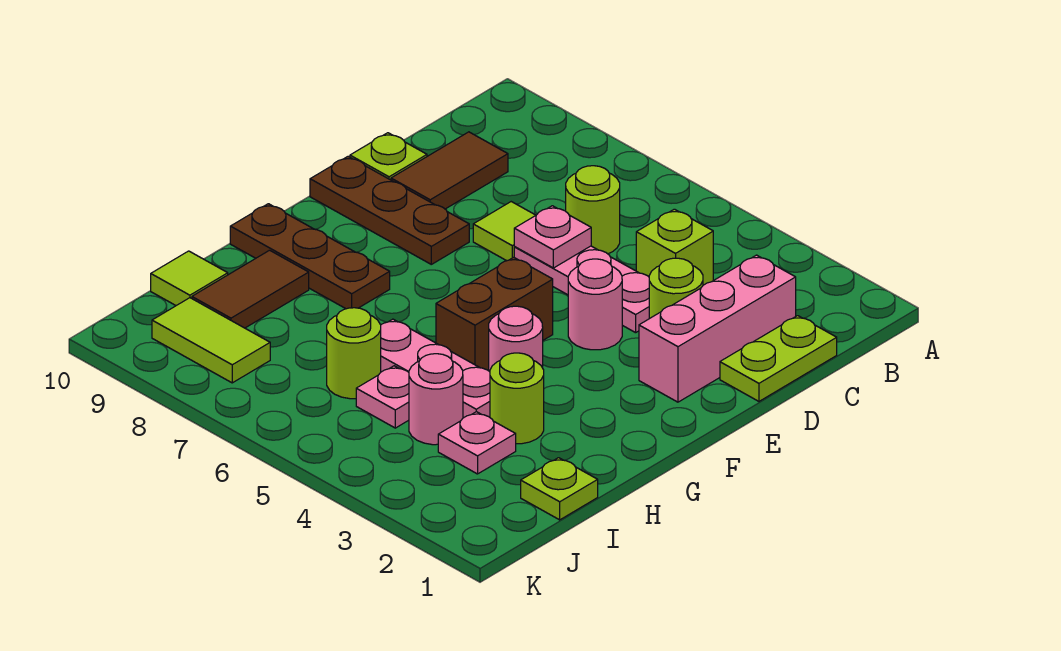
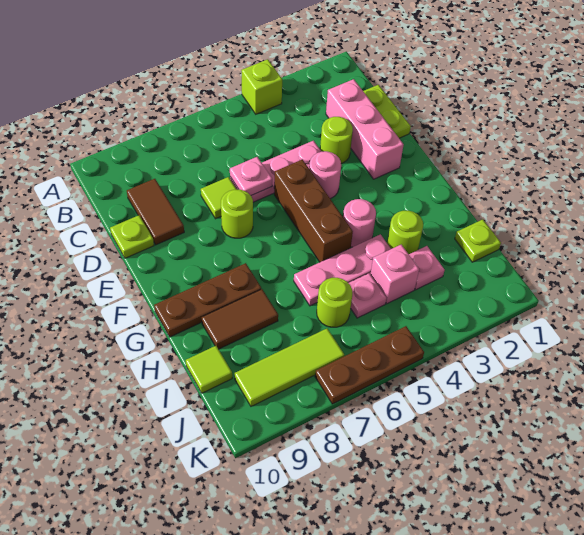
lime 1x1 brick [636,209,713,285] -> lime 1x1 brick moved to [242,59,282,114]
lime 1x1 round brick [566,166,620,254] -> lime 1x1 round brick moved to [221,189,253,238]
brown 1x3 plate [310,156,469,264] -> brown 1x3 plate moved to [315,326,424,404]
brown 1x2 brick [436,257,553,371] -> brown 1x3 brick [274,159,353,262]
brown 1x2 tile [192,250,309,328] -> brown 1x2 tile turned to [202,289,278,349]
pink 1x1 round brick [409,354,463,445] -> pink 1x1 brick [370,245,419,304]
lime 1x2 tile [152,298,270,383] -> lime 1x3 tile [235,329,344,406]

